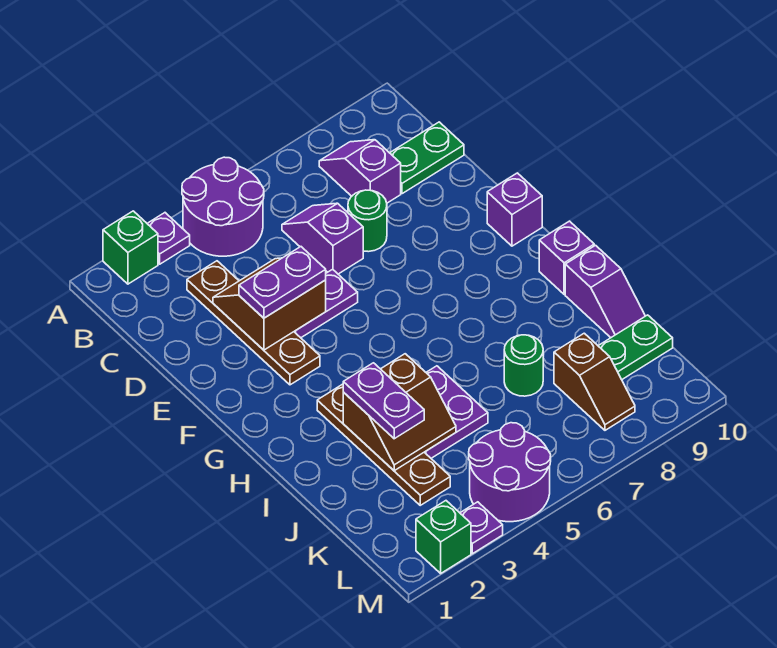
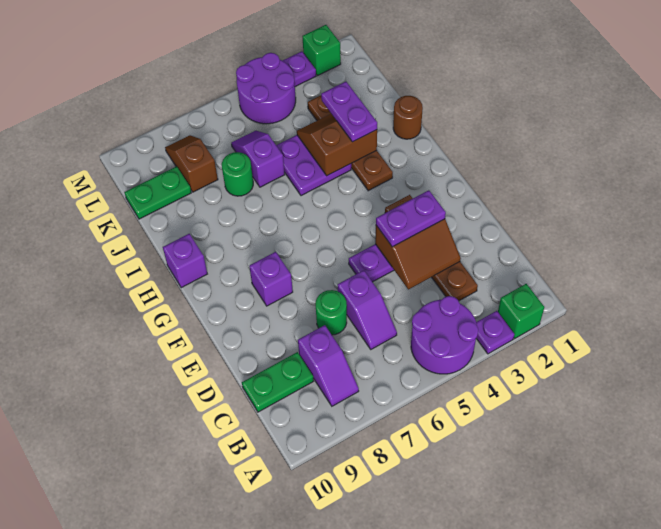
purple 1x1 brick [487,173,542,246] -> purple 1x1 brick moved to [249,252,293,306]
none -> brown 1x1 round brick [393,96,423,139]
purple 1x2 slope [565,245,645,338] -> purple 1x2 slope moved to [231,131,285,187]

